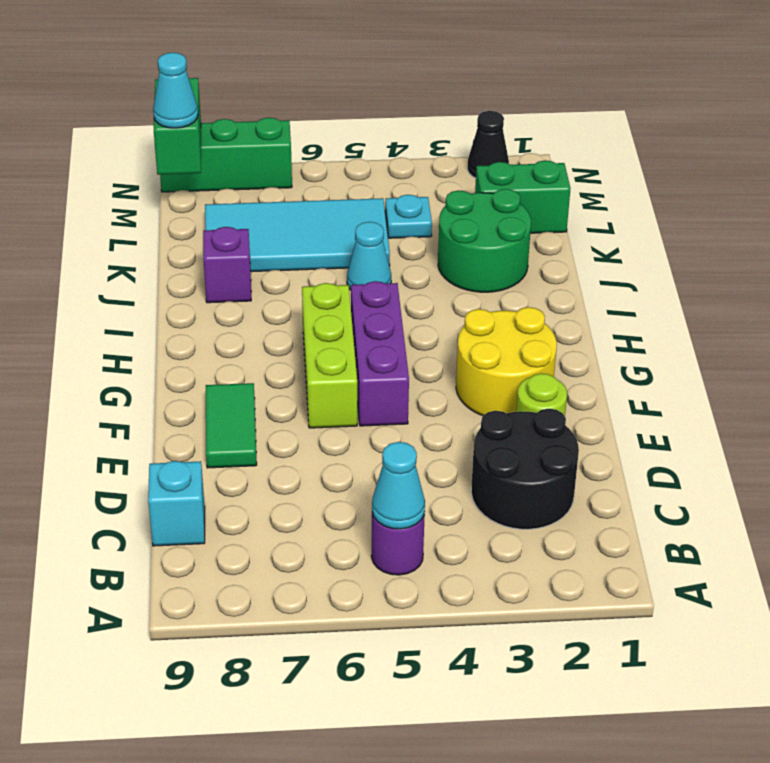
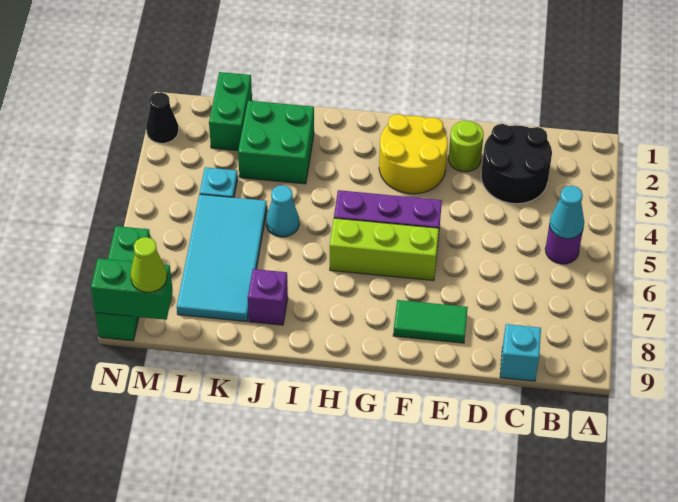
green 2x2 round brick [438,189,531,292] -> green 2x2 brick [238,101,314,184]
cyan 1x1 cone [153,53,198,128] -> lime 1x1 cone [131,237,167,292]

